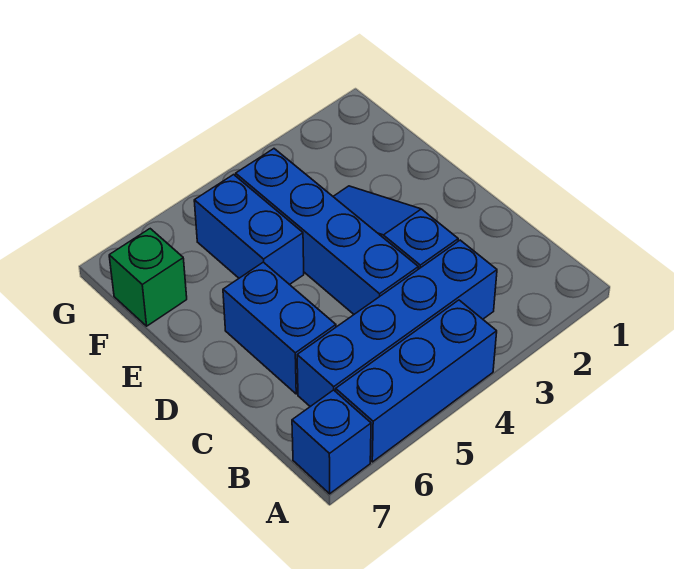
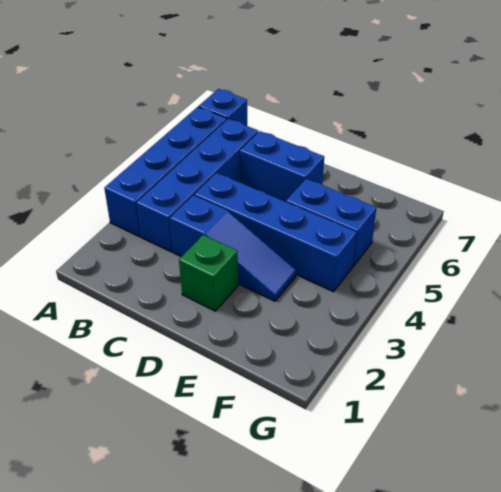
blue 1x3 brick [336,300,497,462] -> blue 1x4 brick [104,107,227,237]
green 1x1 brick [109,229,187,326] -> green 1x1 brick moved to [179,235,238,311]

